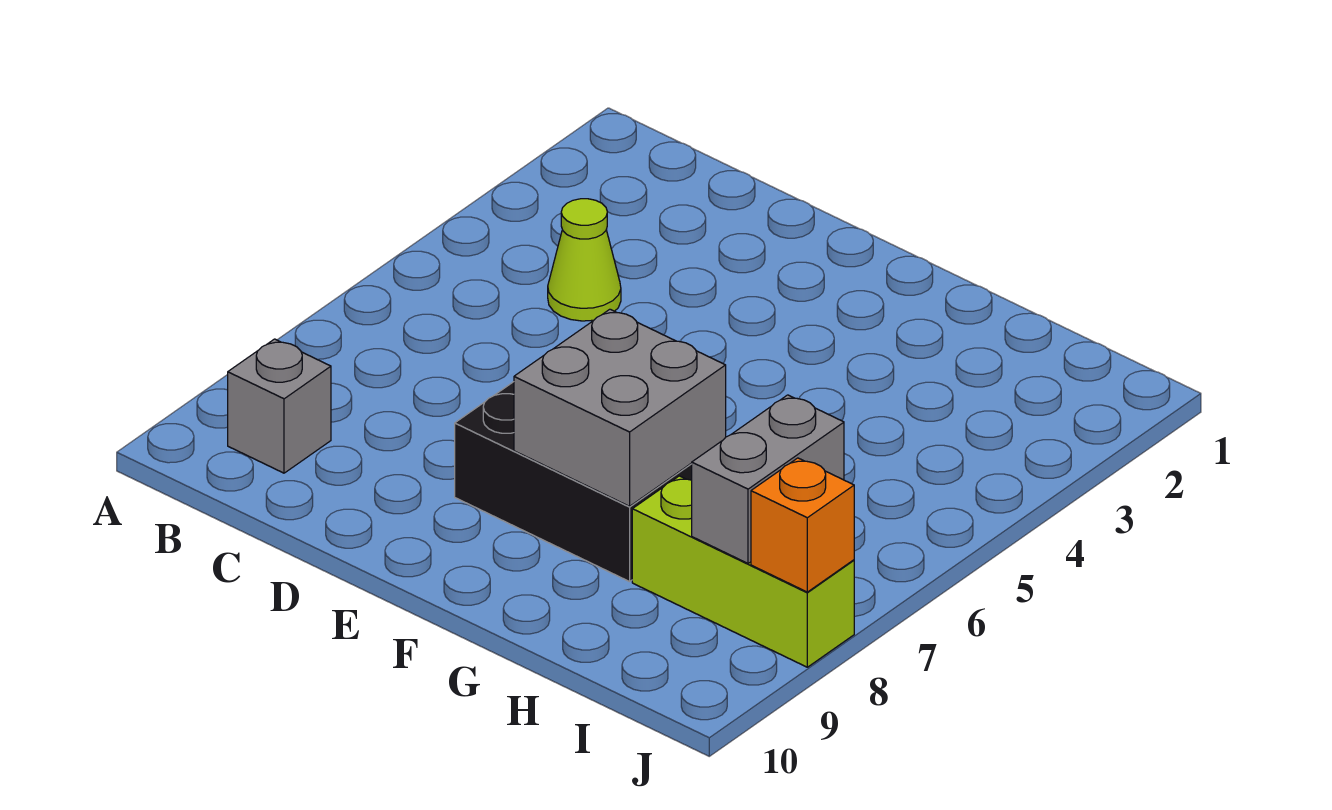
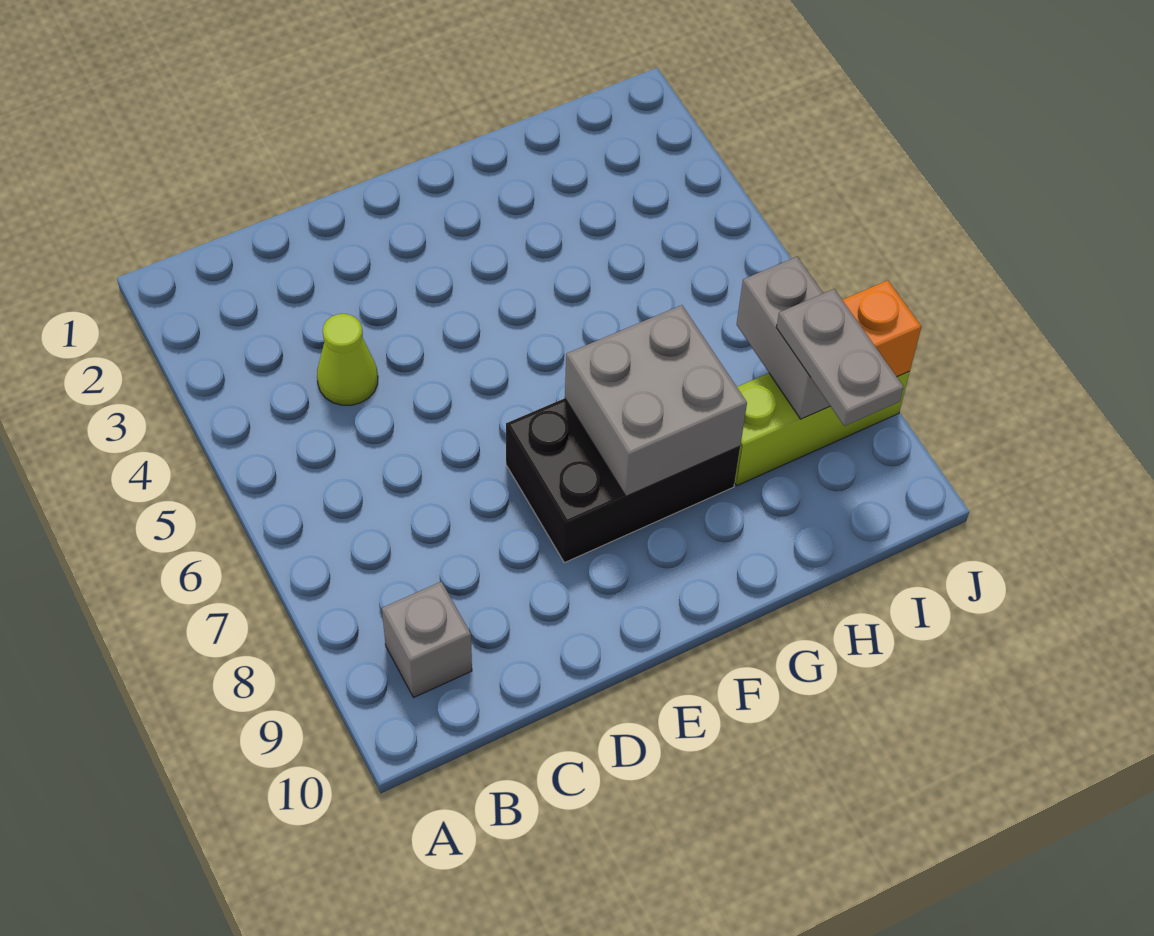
none -> grey 1x2 plate [776,289,904,426]

